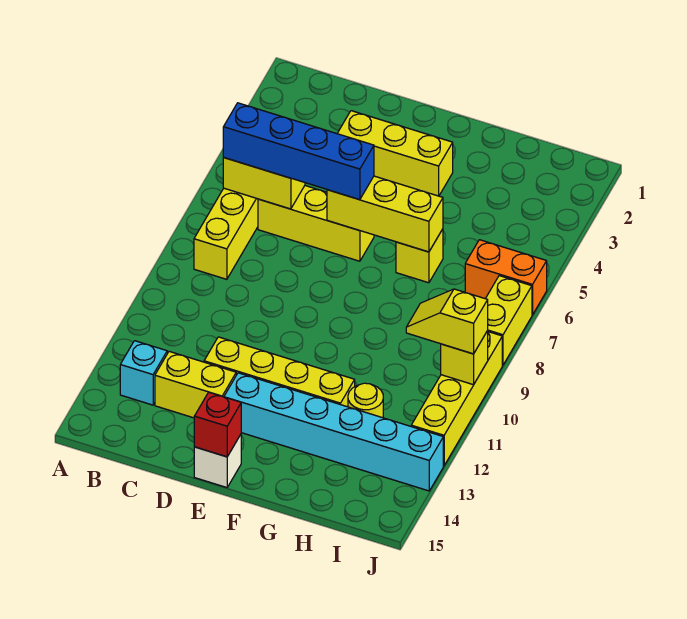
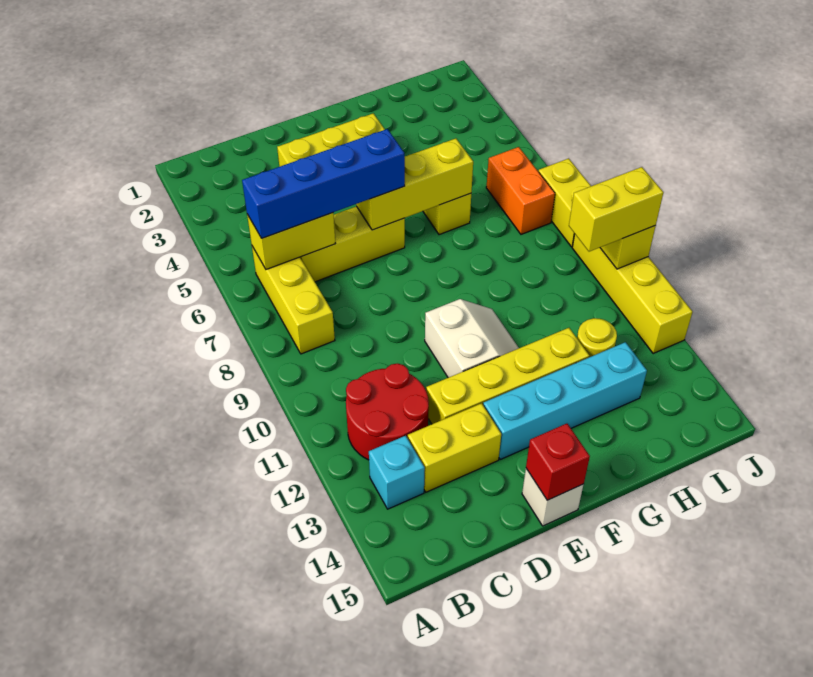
none -> red 2x2 round brick [346,364,429,460]
none -> white 2x2 slope [425,299,519,378]
cyan 1x6 brick [224,373,443,491] -> cyan 1x4 brick [483,342,647,459]
orange 1x2 brick [465,240,547,315] -> orange 1x2 brick turned to [486,147,555,234]
yellow 1x2 slope [406,289,488,354] -> yellow 1x2 brick [569,167,663,252]

